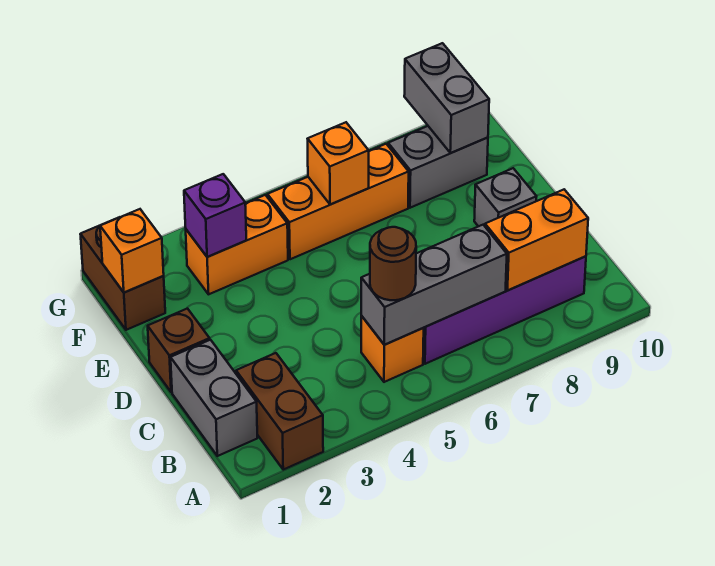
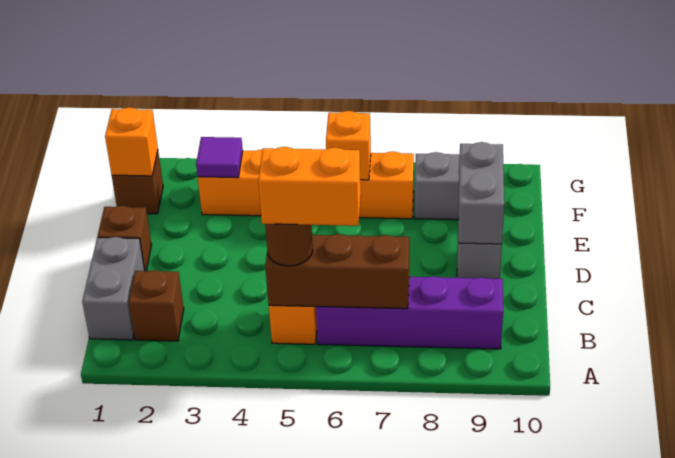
brown 1x2 brick [236,353,323,470] -> brown 1x1 brick [129,270,184,341]
grey 1x3 brick [361,225,507,345] -> brown 1x3 brick [265,234,409,309]
orange 1x2 brick [485,190,588,290] -> orange 1x2 brick moved to [258,147,361,226]
brown 1x2 brick [80,217,165,330] -> brown 1x1 brick [112,151,163,214]
purple 1x1 brick [184,174,246,257] -> purple 1x1 tile [196,137,243,178]
grey 1x2 brick [404,43,489,153] -> grey 1x2 brick moved to [458,142,504,244]

